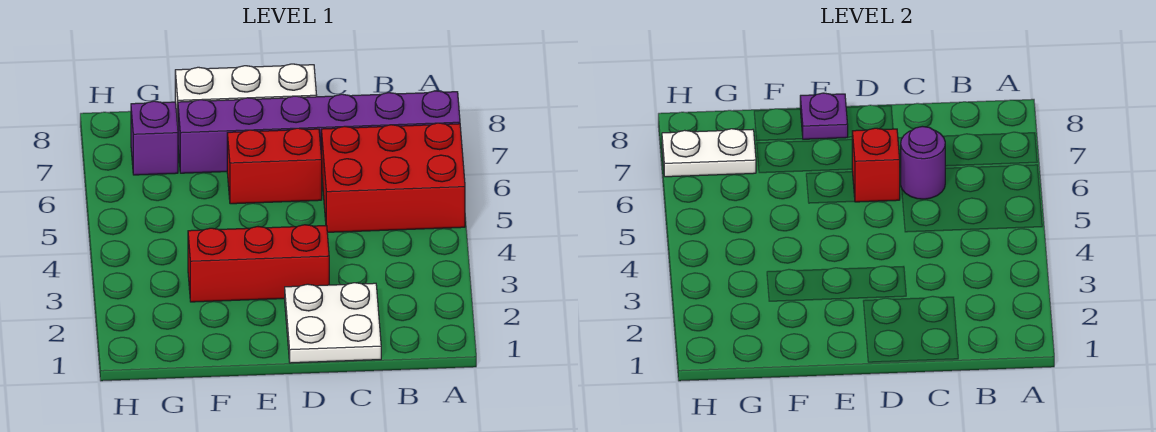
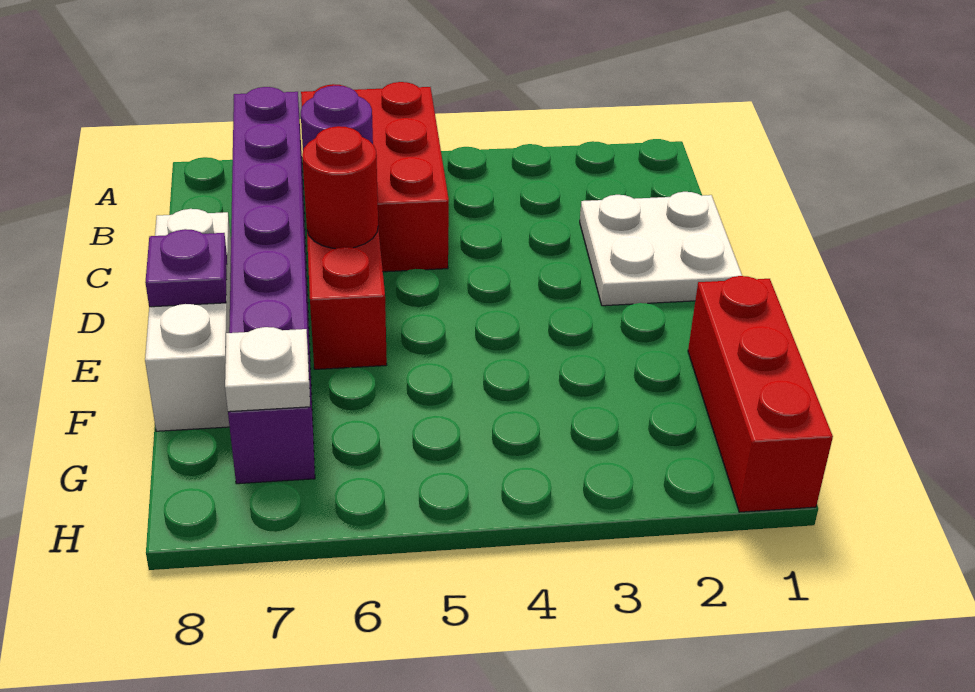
red 1x3 brick [188,225,329,302] -> red 1x3 brick moved to [688,276,833,512]
red 1x1 brick [852,128,900,202] -> red 1x1 round brick [302,126,378,249]
white 1x2 plate [662,129,756,177] -> white 1x1 plate [225,327,310,412]

